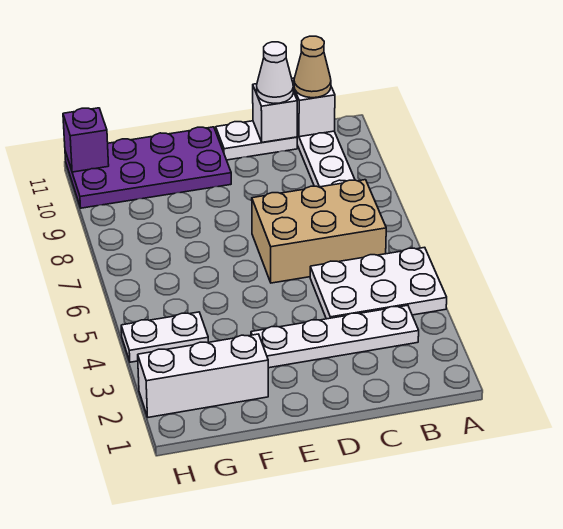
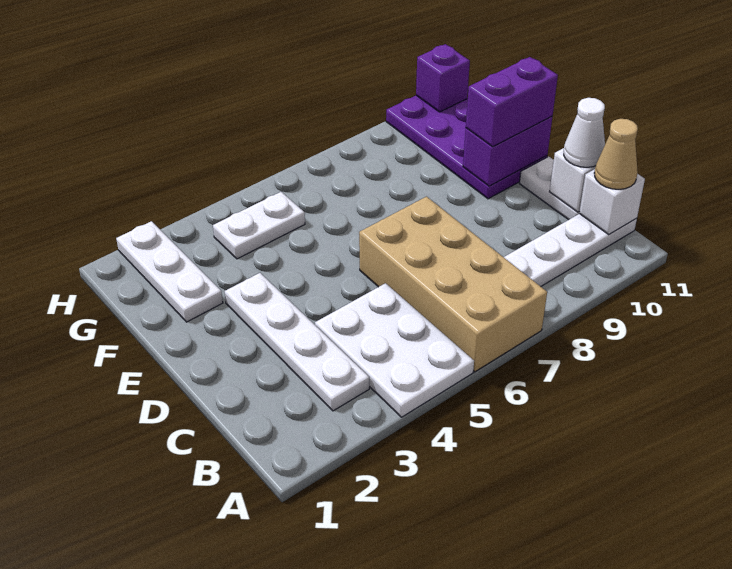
tan 2x3 brick [252,180,386,283] -> tan 2x4 brick [359,197,547,372]
none -> purple 1x2 brick [463,117,552,186]
none -> purple 1x2 brick [466,57,558,147]
white 1x3 brick [138,334,268,417] -> white 1x3 plate [116,221,223,322]
white 1x2 plate [121,312,208,362] -> white 1x2 plate turned to [213,192,305,259]

